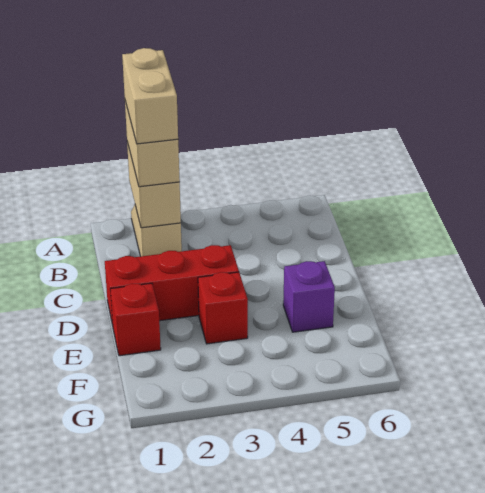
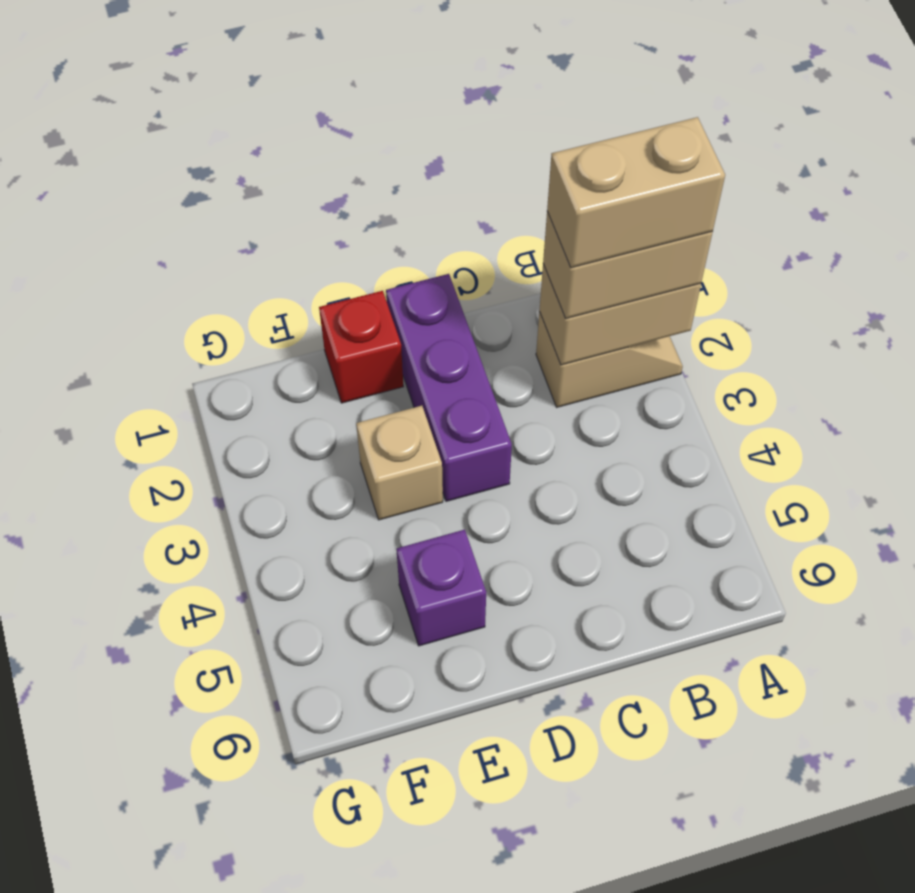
red 1x3 brick [105,245,239,325] -> purple 1x3 brick [386,274,512,501]
red 1x1 brick [198,272,248,344] -> tan 1x1 brick [356,406,443,520]

